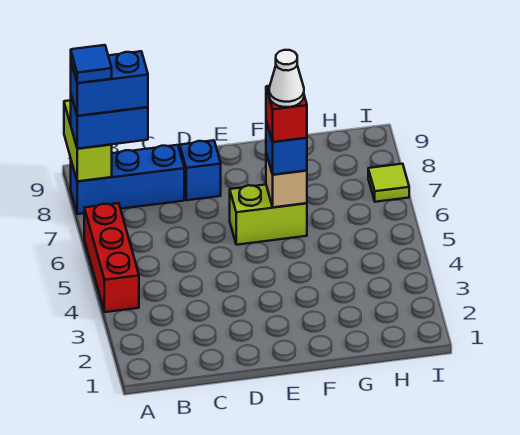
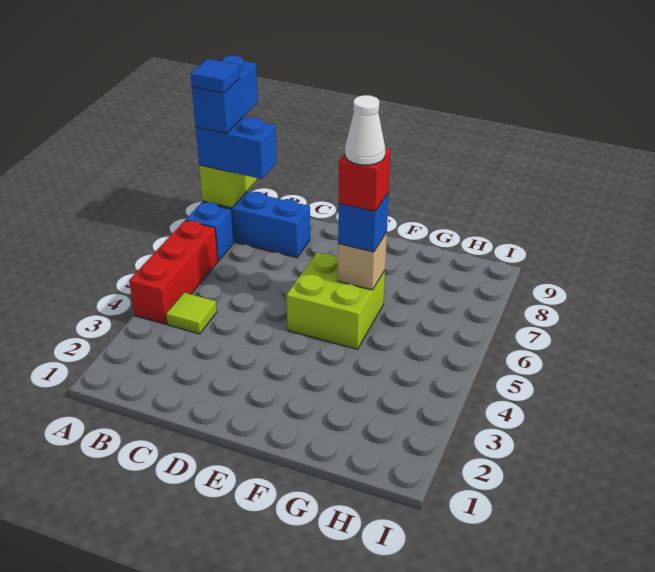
blue 1x2 brick [71,51,148,116] -> blue 1x2 brick turned to [192,56,258,134]
blue 1x1 brick [180,140,221,200] -> blue 1x1 brick moved to [186,202,234,261]
lime 1x2 brick [230,185,307,245] -> lime 2x2 brick [286,253,385,349]
lime 1x1 tile [368,164,409,202] -> lime 1x1 tile moved to [166,293,217,334]

